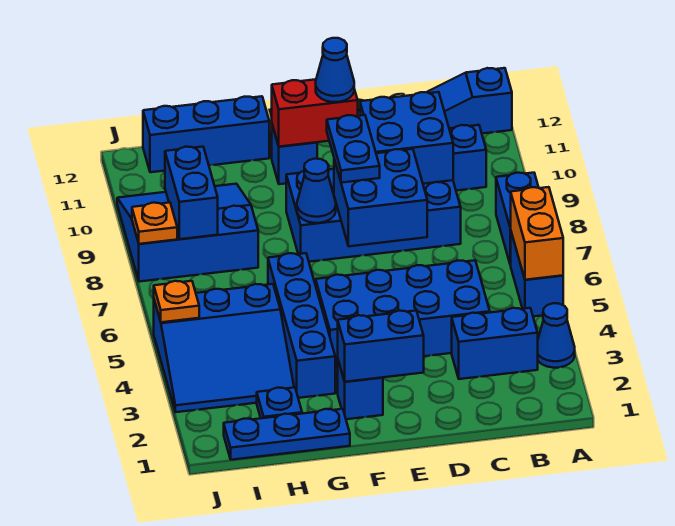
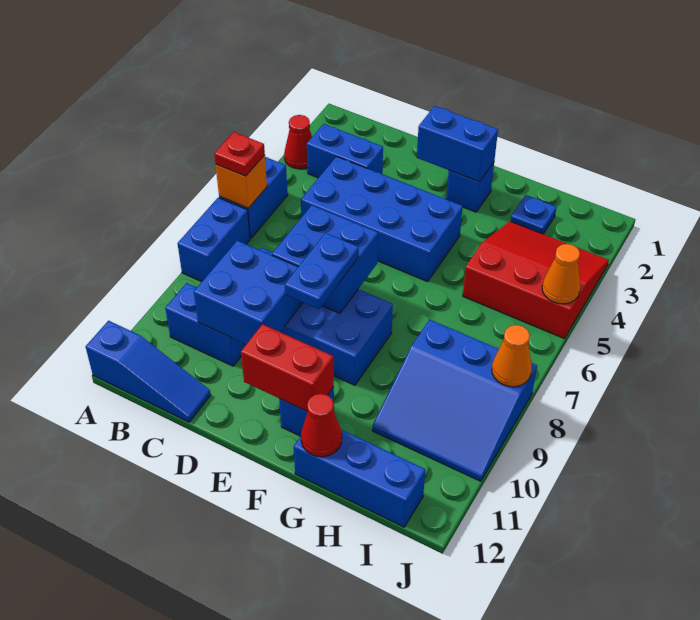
blue 1x1 cone [538,303,575,368] -> red 1x1 cone [284,115,312,169]
orange 1x2 brick [511,187,563,280] -> orange 1x1 brick [216,155,267,208]
none -> red 1x1 plate [214,132,265,176]
blue 1x1 cone [316,38,354,102] -> none
blue 1x1 cone [297,159,336,223] -> none
blue 1x3 plate [224,409,350,460] -> none
blue 1x4 brick [268,253,335,398] -> none
none -> red 1x1 cone [301,394,342,457]
blue 3x3 slope [154,284,294,412] -> red 3x3 slope [463,221,609,339]
blue 1x2 brick [165,147,218,239] -> none
orange 1x1 plate [154,281,199,322] -> orange 1x1 cone [542,244,580,304]
orange 1x1 plate [132,203,177,244] -> orange 1x1 cone [492,325,532,387]

